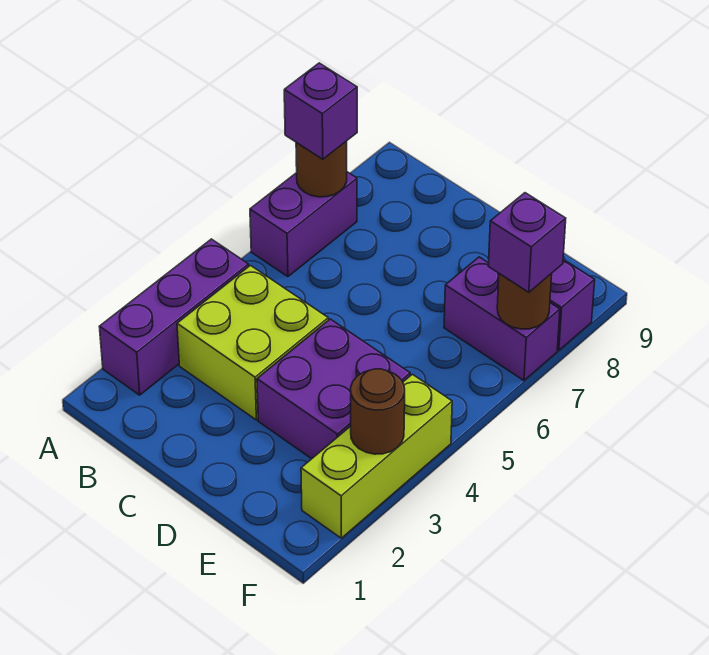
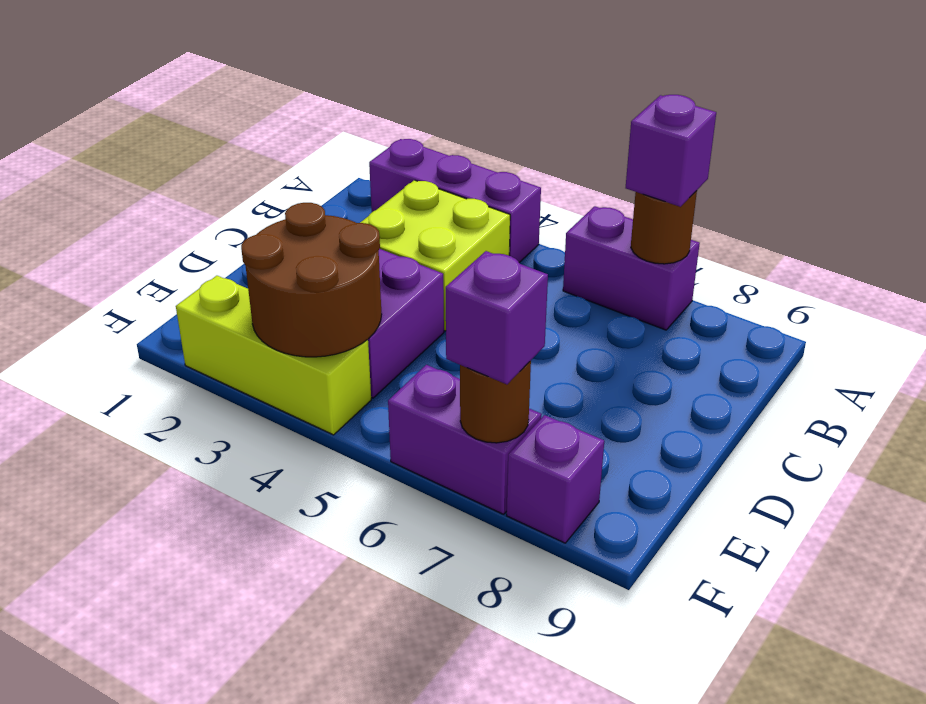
purple 1x2 brick [444,257,560,381] -> purple 1x2 brick turned to [388,365,542,514]
brown 1x1 round brick [351,369,405,454] -> brown 2x2 round brick [241,203,382,357]

